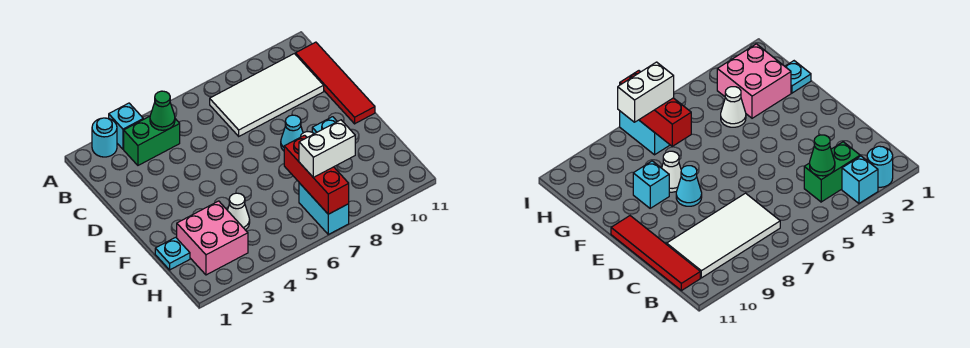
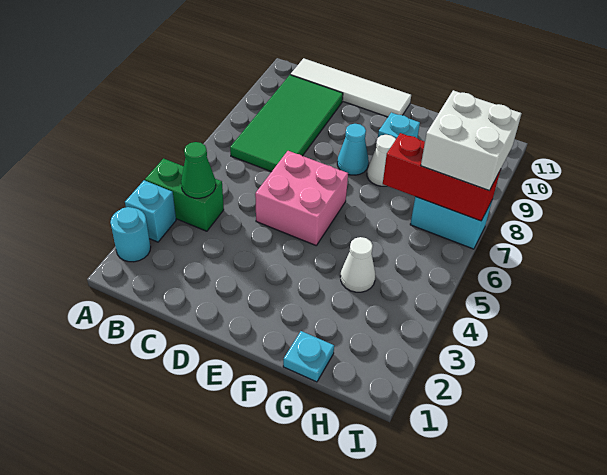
green 1x2 brick [124,116,180,165] -> green 1x2 brick turned to [145,159,224,231]
white 2x4 tile [210,54,324,136] -> green 2x4 tile [230,75,343,172]
red 1x4 tile [296,42,375,124] -> white 1x4 tile [291,58,411,117]
pink 2x2 brick [177,201,248,275] -> pink 2x2 brick moved to [255,151,348,245]
white 1x2 brick [299,120,355,177] -> white 2x2 brick [421,90,522,190]

